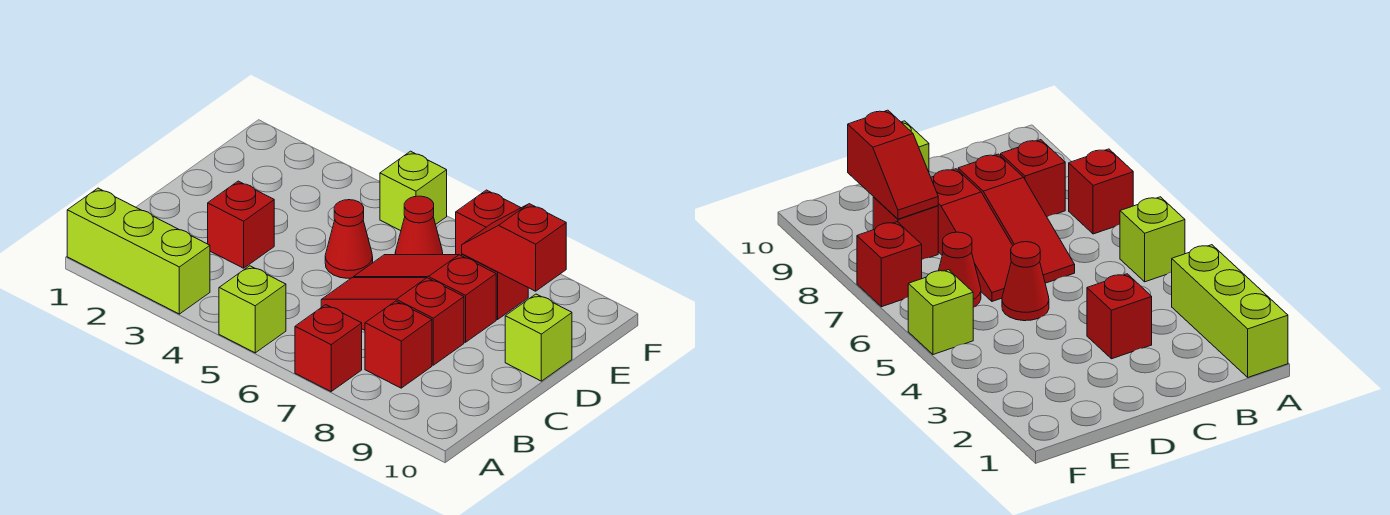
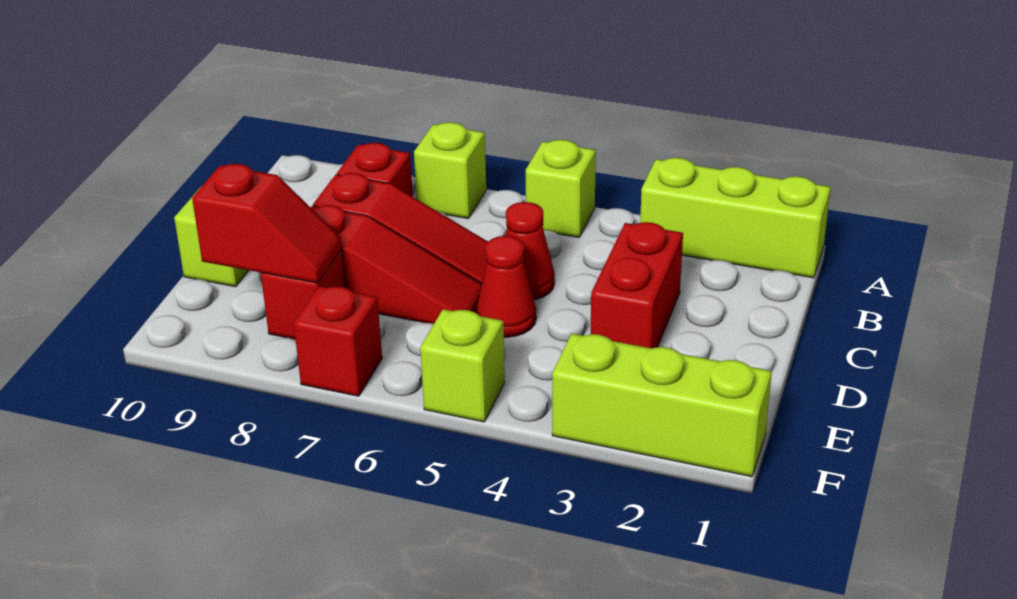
red 1x1 brick [295,305,362,392] -> lime 1x1 brick [414,122,486,219]
red 1x1 brick [208,181,274,268] -> red 1x2 brick [591,222,683,348]
red 1x1 cone [395,196,443,255] -> red 1x1 cone moved to [505,202,555,300]
none -> lime 1x3 brick [552,334,772,477]

